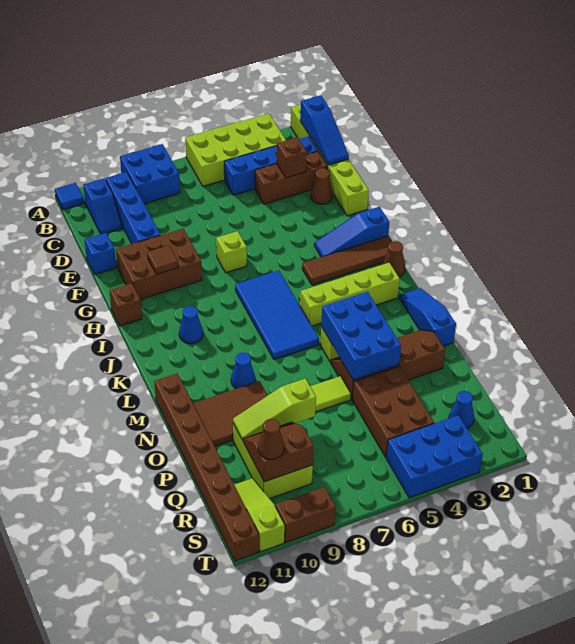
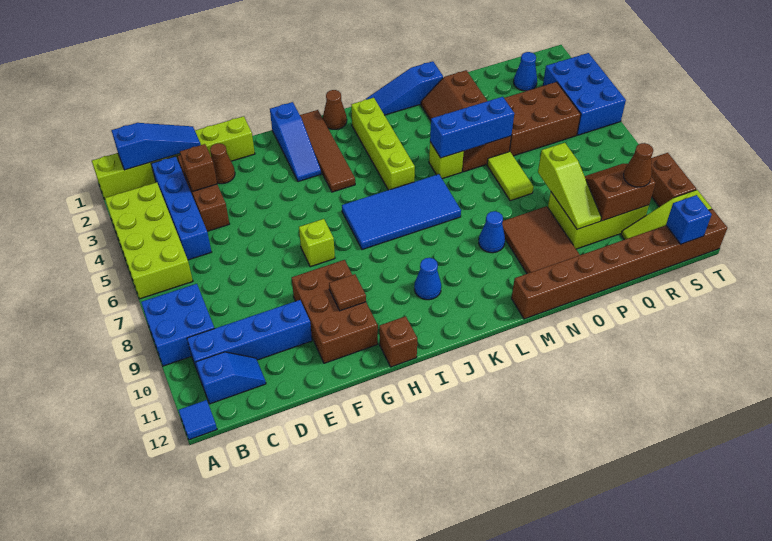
blue 1x1 brick [85,233,116,274] -> blue 1x1 brick moved to [666,195,712,244]
blue 2x3 brick [321,292,401,380] -> blue 1x3 brick [430,97,514,158]
brown 2x2 slope [243,422,314,482] -> brown 2x2 slope turned to [585,164,656,221]

